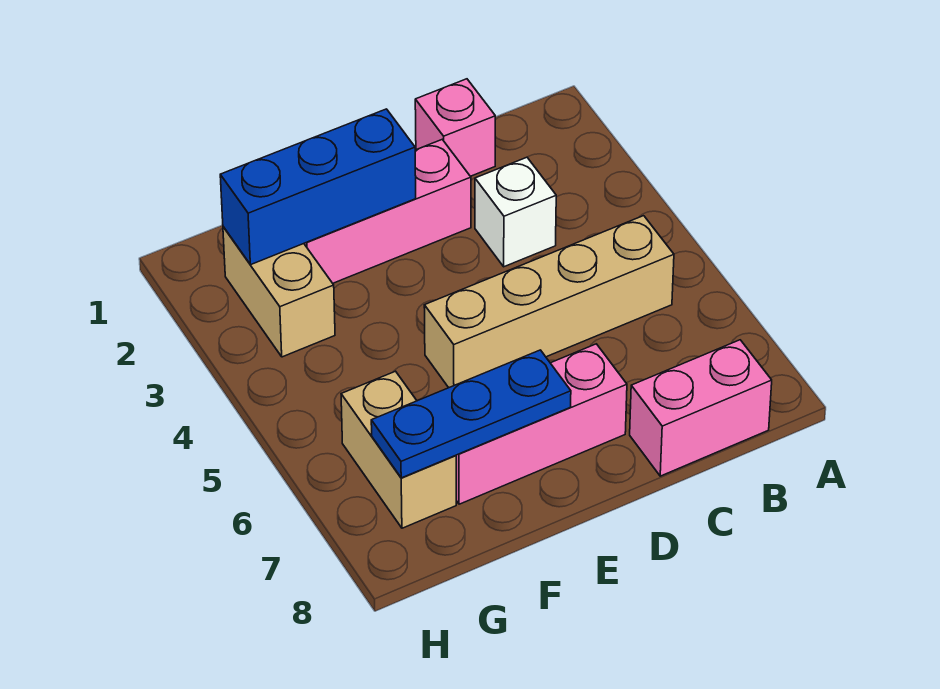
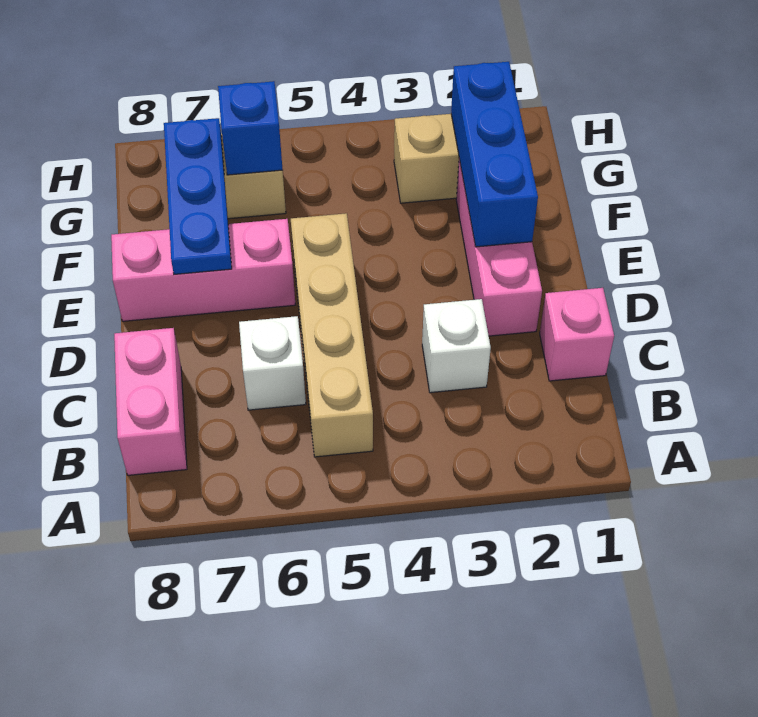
none -> white 1x1 brick [239,316,306,410]
pink 1x3 brick [456,344,627,504] -> pink 1x3 brick turned to [111,219,295,321]
none -> blue 1x1 brick [218,81,283,175]

